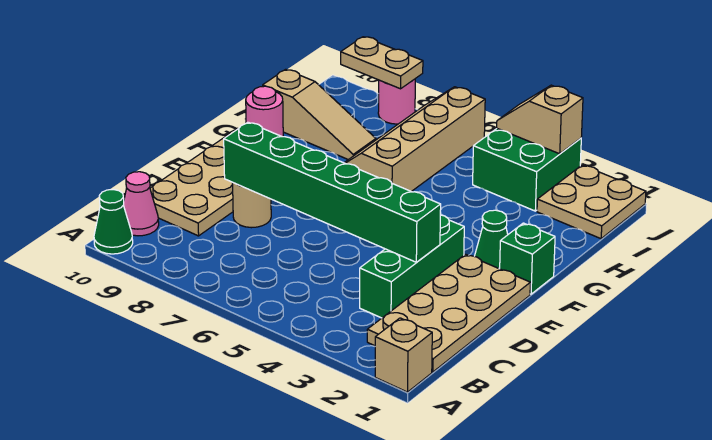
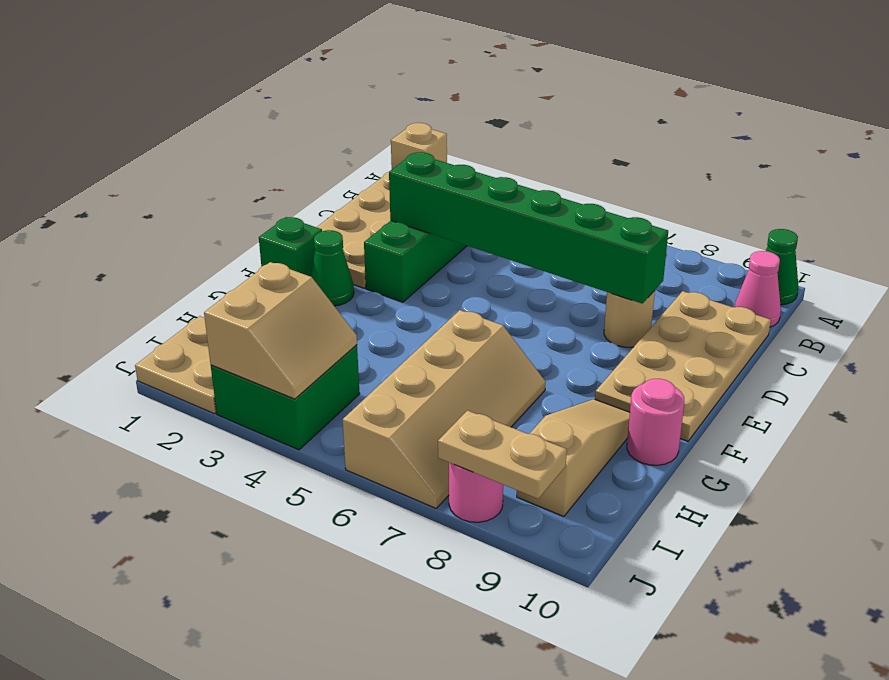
tan 1x3 slope [263,69,376,160] -> tan 1x3 slope turned to [517,399,630,517]
tan 1x2 slope [497,85,583,154] -> tan 2x2 slope [204,262,357,399]

